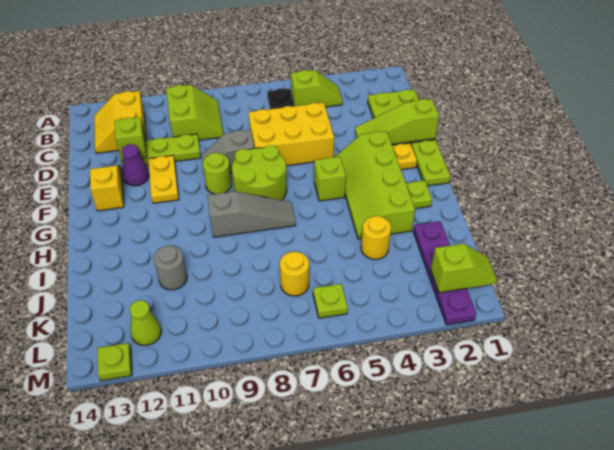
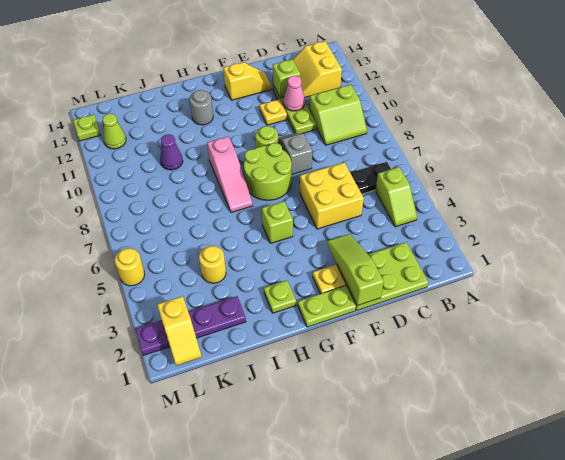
yellow 2x2 slope [94,91,146,153] -> yellow 2x2 slope turned to [293,41,342,98]
yellow 2x3 brick [249,103,334,166] -> yellow 2x2 brick [300,162,364,229]
none -> pink 1x1 cone [284,76,305,111]
yellow 1x2 plate [148,155,179,203] -> yellow 1x1 plate [260,99,287,125]
purple 1x1 cone [122,144,149,186] -> purple 1x1 cone moved to [160,134,183,170]
lime 2x4 slope [335,131,415,239] -> none
grey 1x3 slope [207,191,296,237] -> pink 1x3 slope [207,136,253,212]
grey 1x1 round brick [154,246,187,290] -> grey 1x1 round brick moved to [189,90,213,125]
yellow 1x1 round brick [280,252,309,296] -> yellow 1x1 round brick moved to [115,248,145,286]
lime 1x2 slope [431,244,497,293] -> yellow 1x2 slope [157,296,201,366]
lime 1x1 plate [313,284,348,318] -> none

